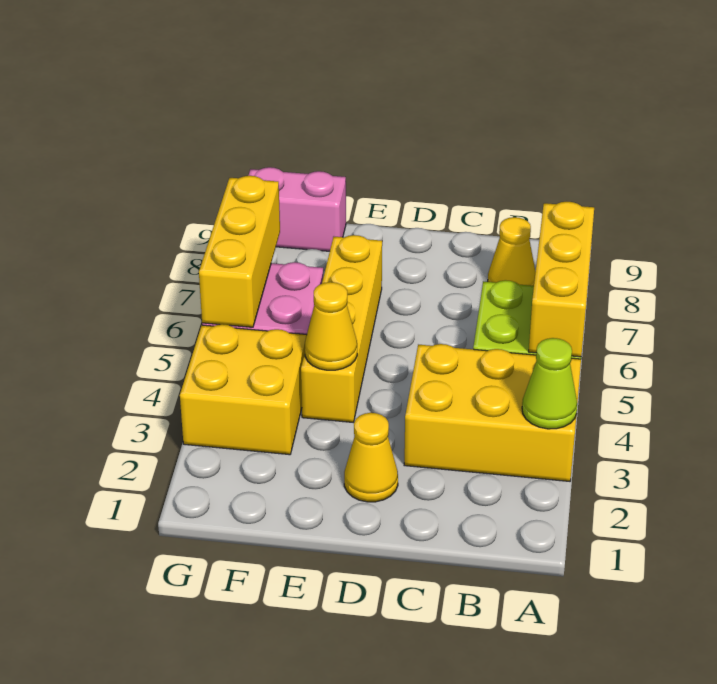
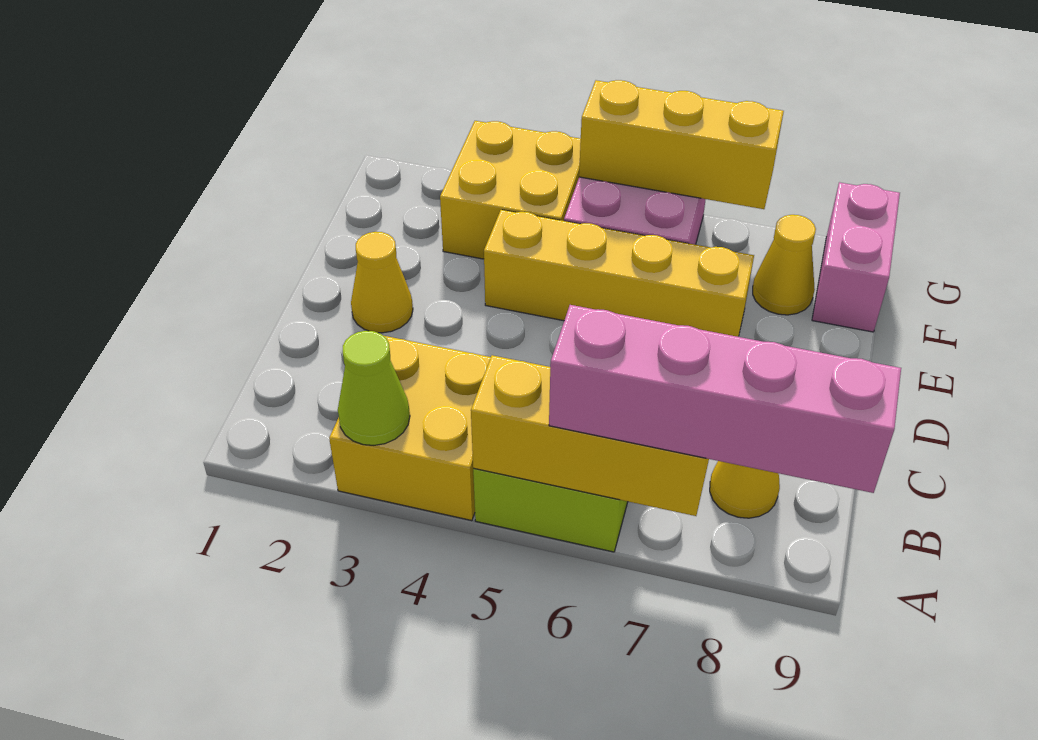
yellow 2x3 brick [404,344,581,481] -> yellow 2x2 brick [329,336,491,521]
none -> pink 1x4 brick [549,305,901,493]
yellow 1x1 cone [305,282,357,370] -> yellow 1x1 cone moved to [753,215,816,315]

